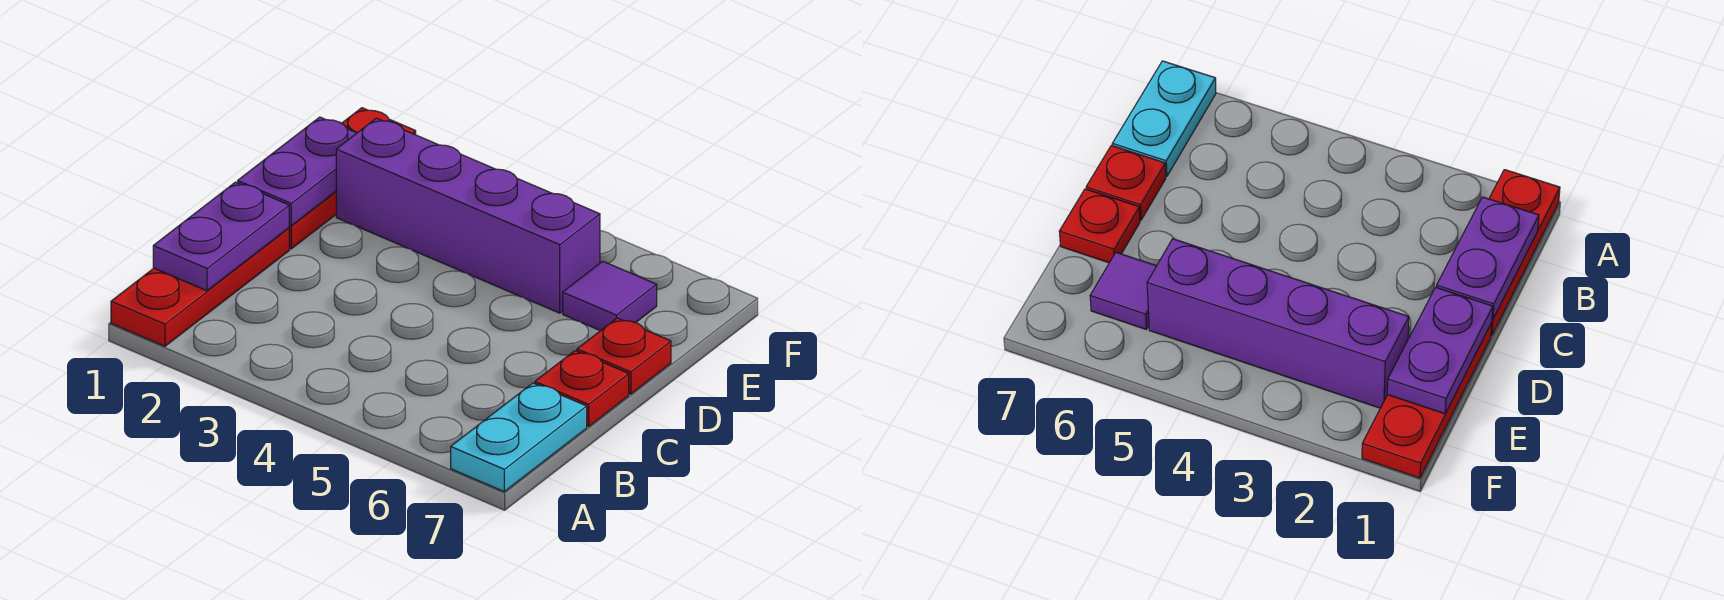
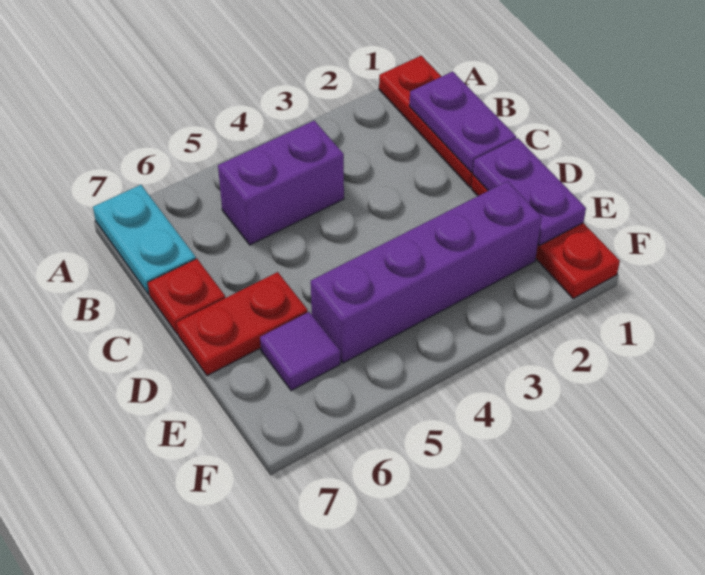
none -> purple 1x2 brick [218,121,344,245]
red 1x1 plate [577,318,671,394] -> red 1x2 plate [177,272,308,376]

